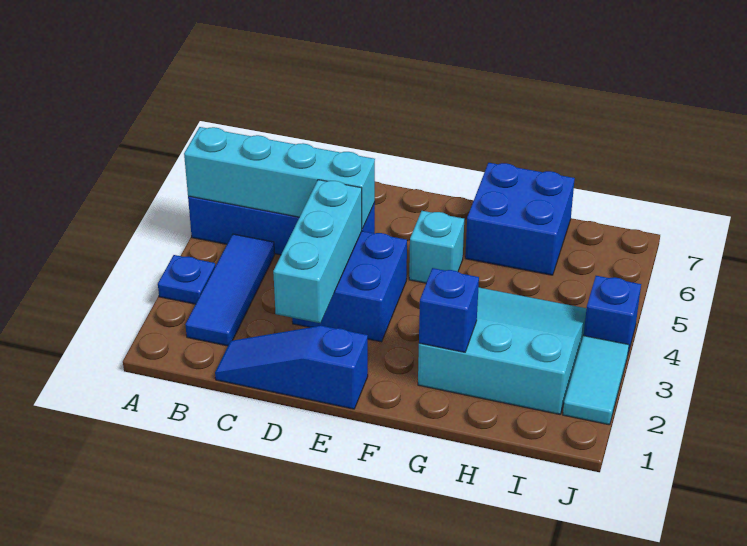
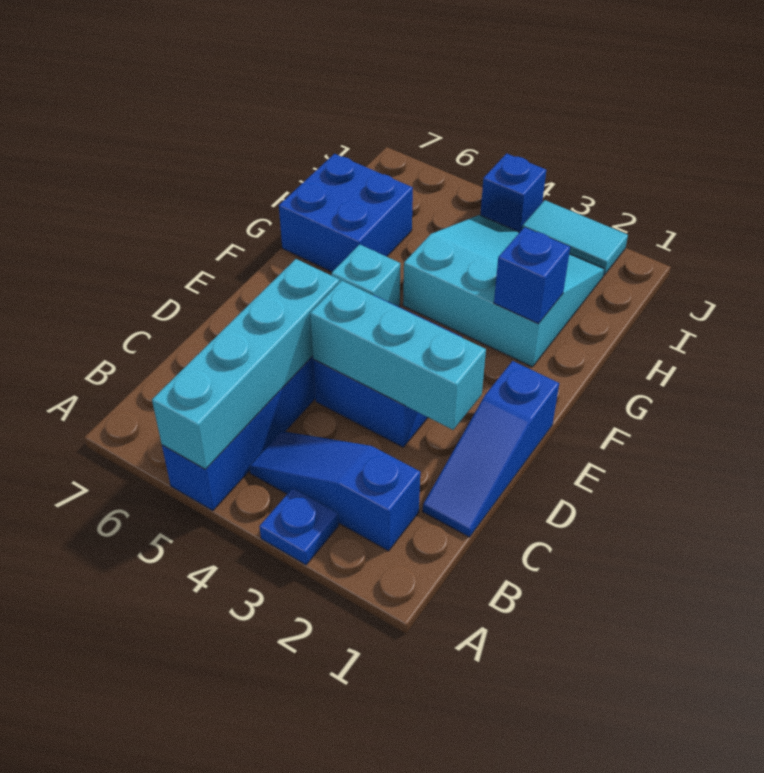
blue 1x3 tile [185,234,275,346] -> blue 1x3 slope [249,431,420,551]
cyan 3x3 slope [418,287,587,414] -> cyan 3x3 slope turned to [403,215,605,367]

